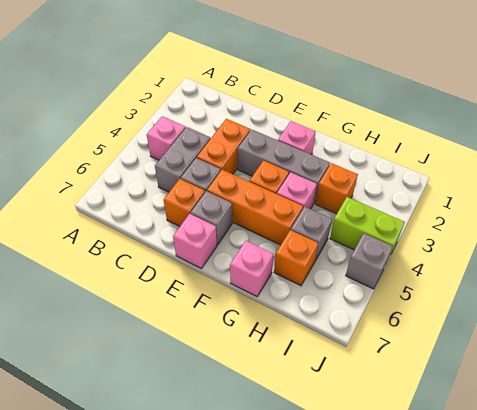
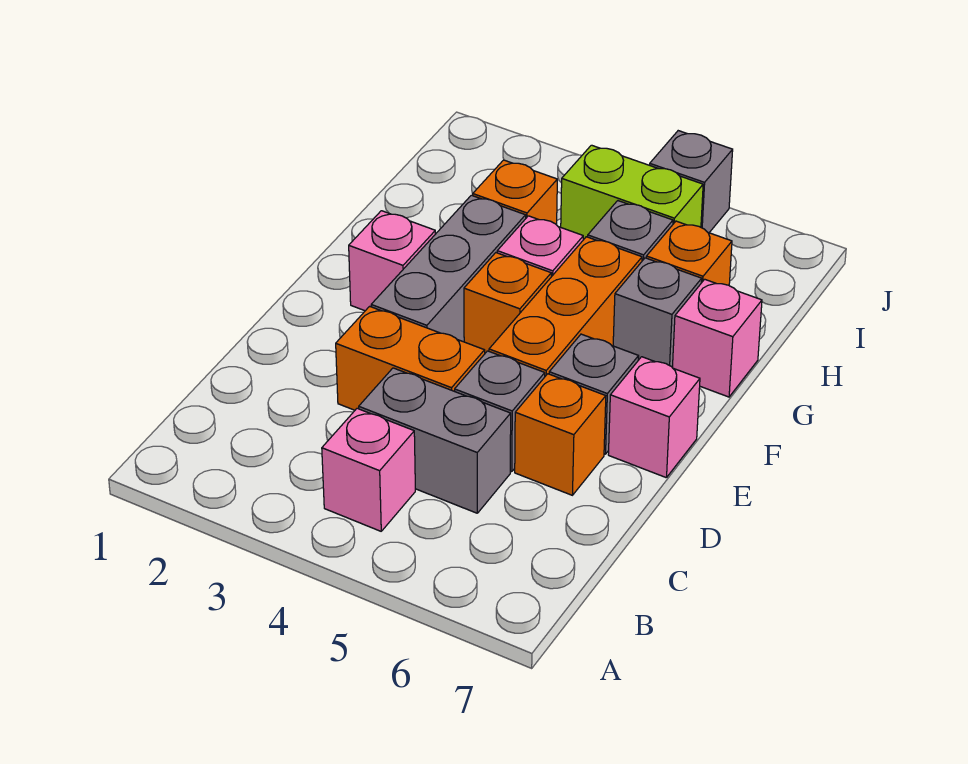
none -> grey 1x1 brick [613,258,702,367]
lime 1x2 brick [330,197,405,261] -> lime 1x2 brick turned to [561,145,703,240]

